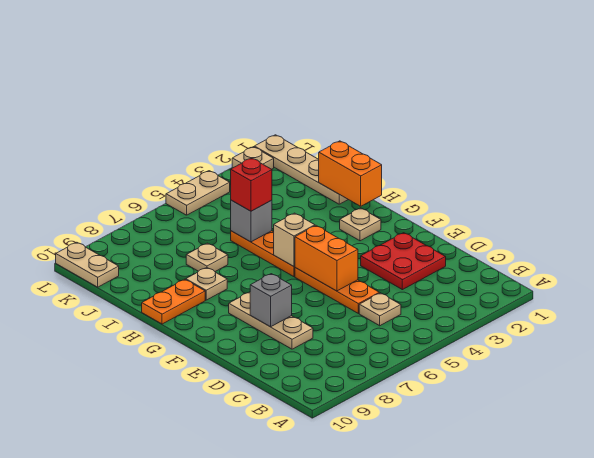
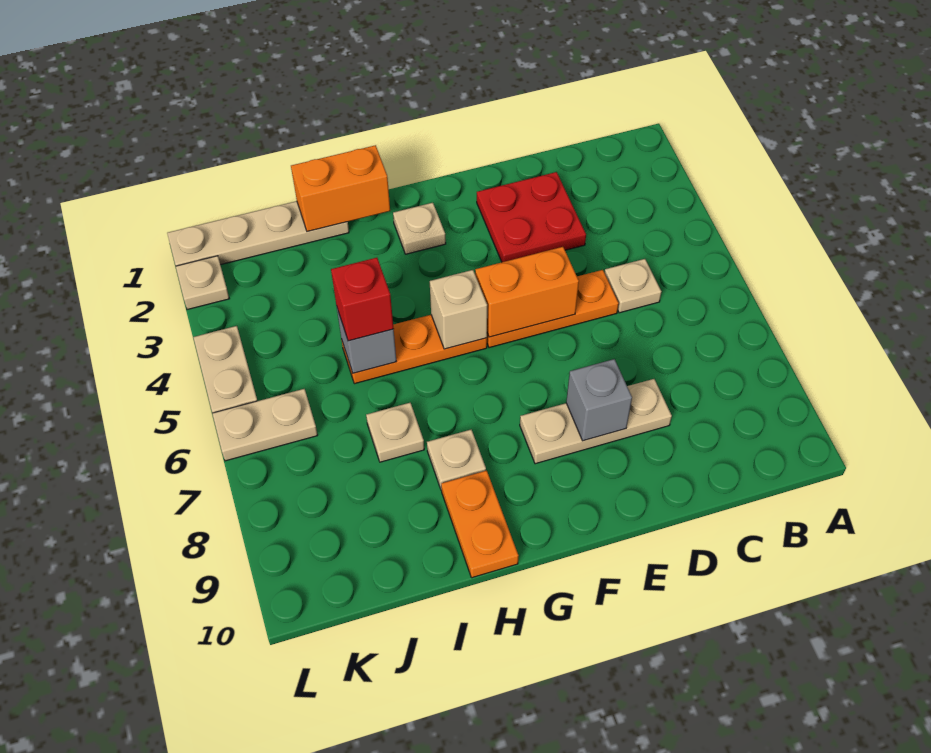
tan 1x2 plate [56,242,119,287] -> tan 1x2 plate moved to [212,389,318,461]

